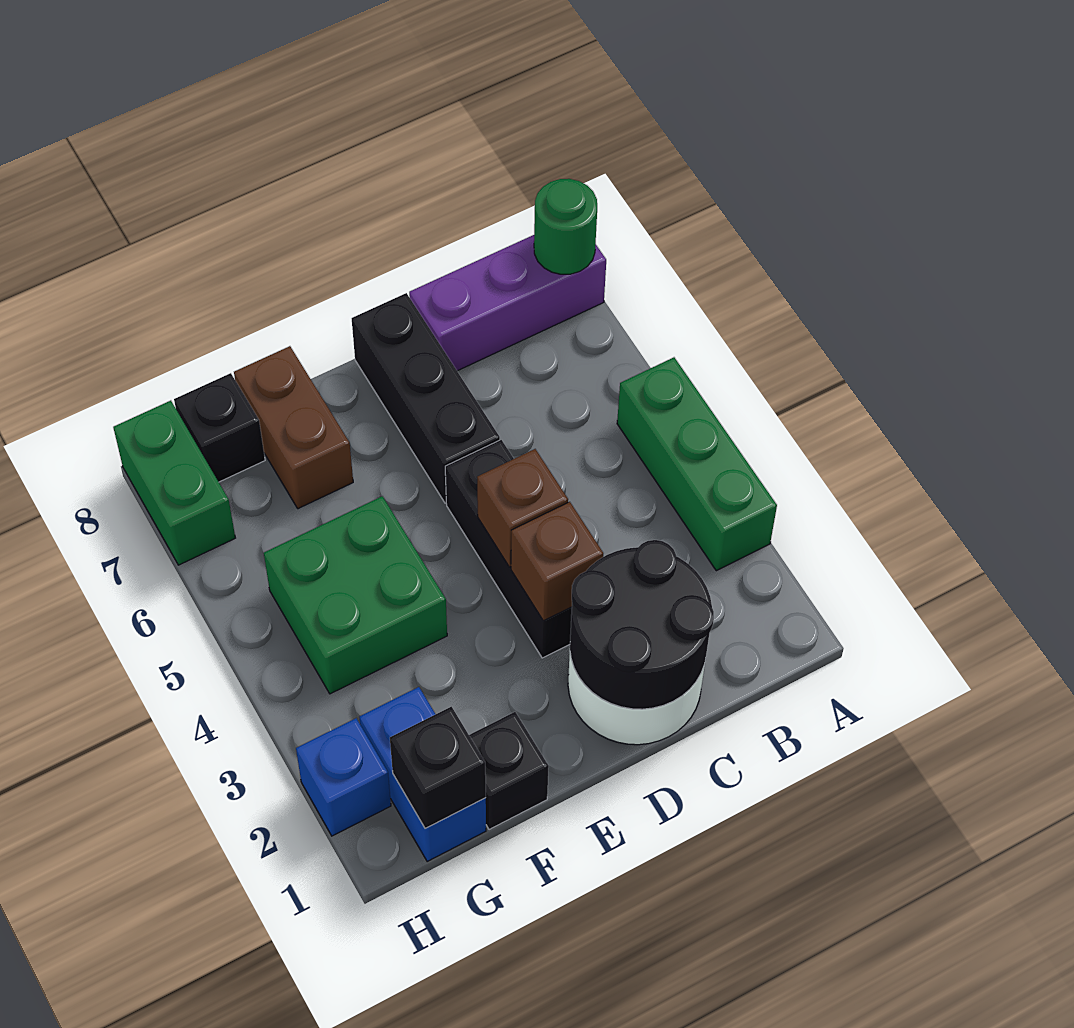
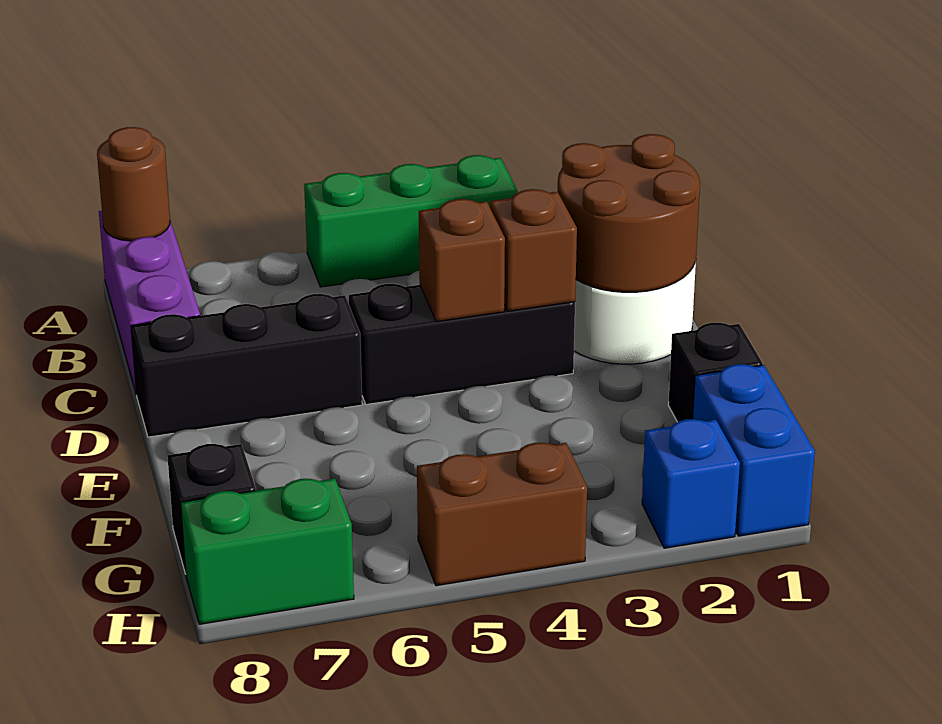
green 1x1 round brick [534,179,597,274] -> brown 1x1 round brick [97,127,170,241]
black 2x2 round brick [570,540,714,709] -> brown 2x2 round brick [558,134,700,292]
green 2x2 brick [264,496,447,694] -> none
brown 1x2 brick [234,346,353,509] -> brown 1x2 brick moved to [417,443,587,586]
blue 1x2 brick [359,687,486,862] -> blue 1x2 brick turned to [693,364,815,536]
black 1x1 brick [390,707,486,828] -> none

